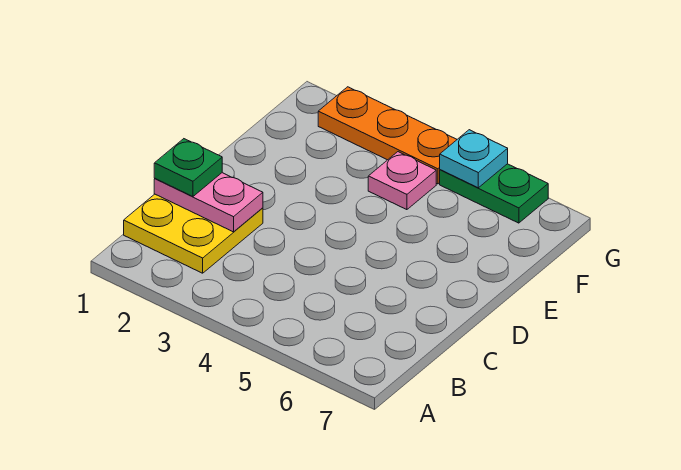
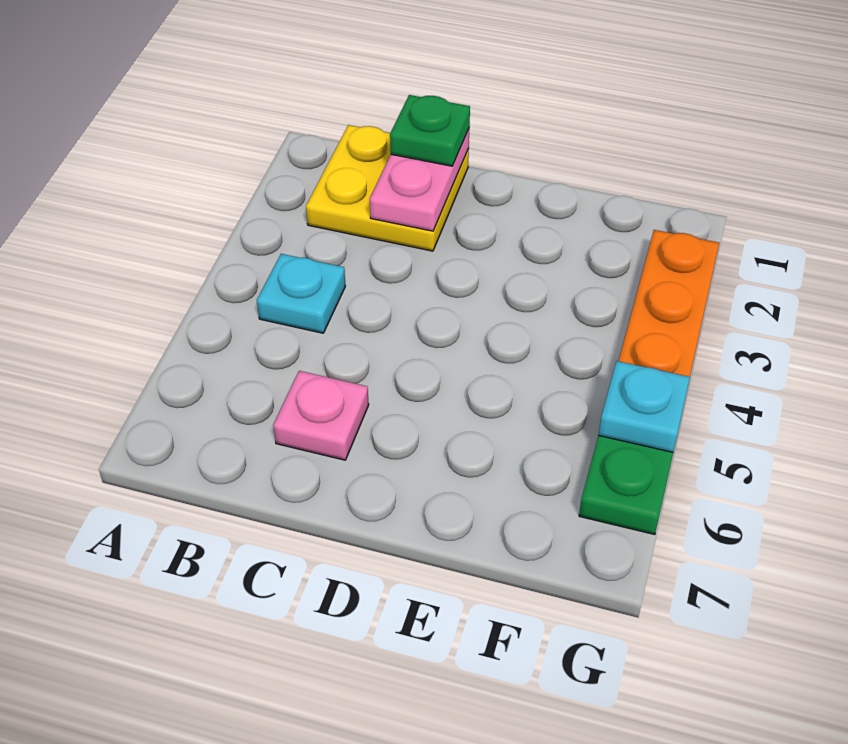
none -> cyan 1x1 plate [257,254,345,333]
pink 1x1 plate [368,152,436,210] -> pink 1x1 plate moved to [273,371,369,460]

